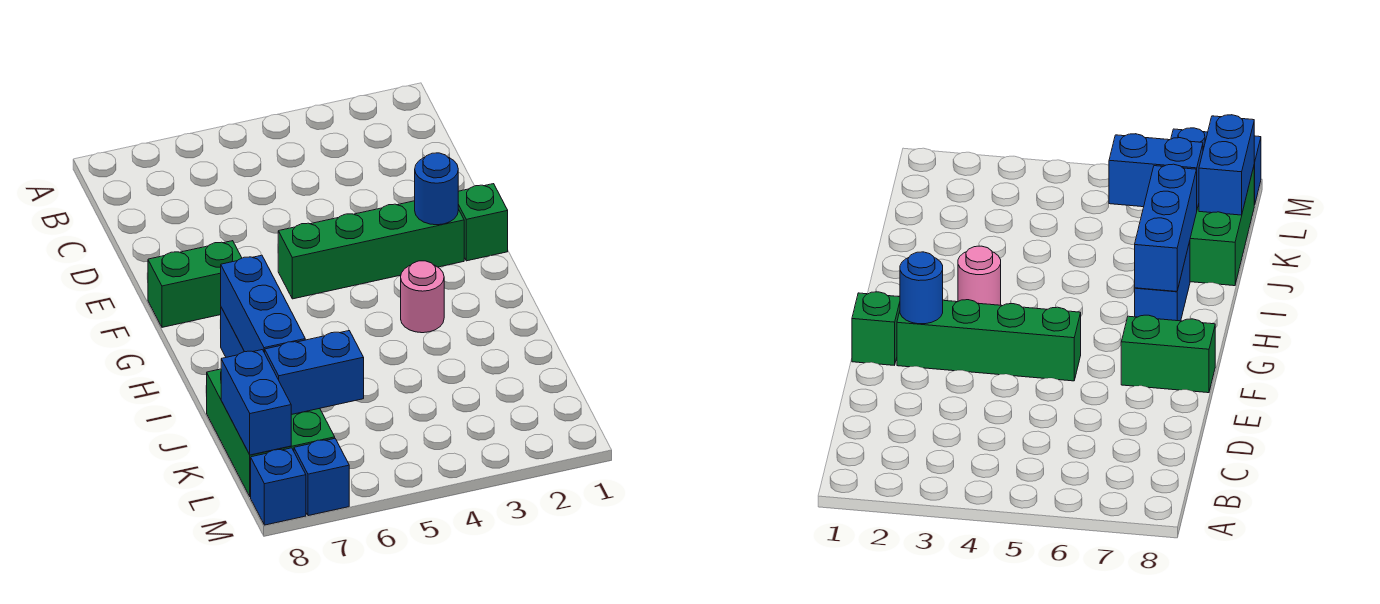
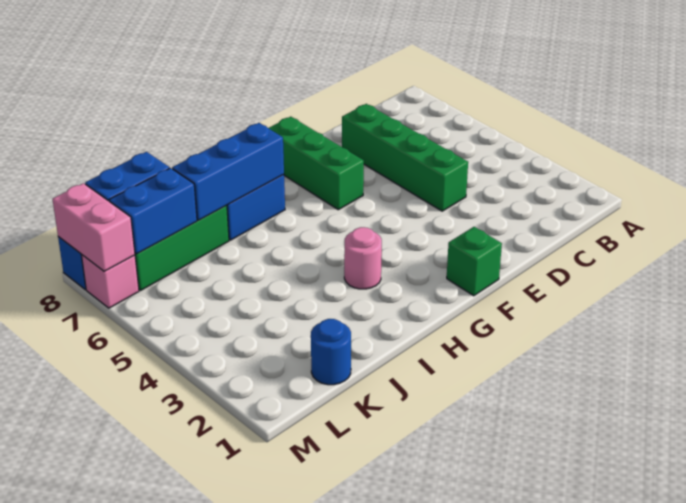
green 1x4 brick [278,201,464,299] -> green 1x4 brick moved to [342,104,468,211]
blue 1x1 round brick [415,153,458,225] -> blue 1x1 round brick moved to [311,319,351,385]
green 1x2 brick [148,241,242,327] -> green 1x3 brick [269,117,364,210]
blue 1x2 brick [265,331,364,415] -> blue 1x2 brick turned to [109,168,197,254]
blue 1x1 brick [294,439,349,516] -> pink 1x1 brick [82,255,139,308]
none -> pink 1x2 brick [53,183,135,271]

